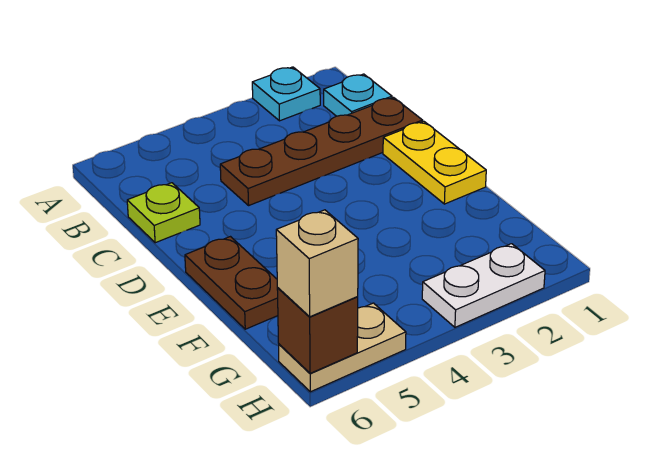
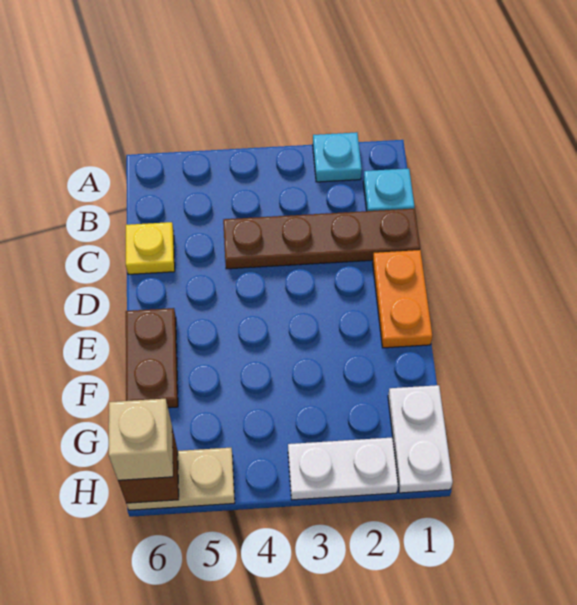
lime 1x1 plate [127,183,200,243] -> yellow 1x1 plate [126,222,175,274]
yellow 1x2 plate [383,121,486,204] -> orange 1x2 plate [373,250,432,348]
none -> white 1x2 plate [388,385,453,493]

